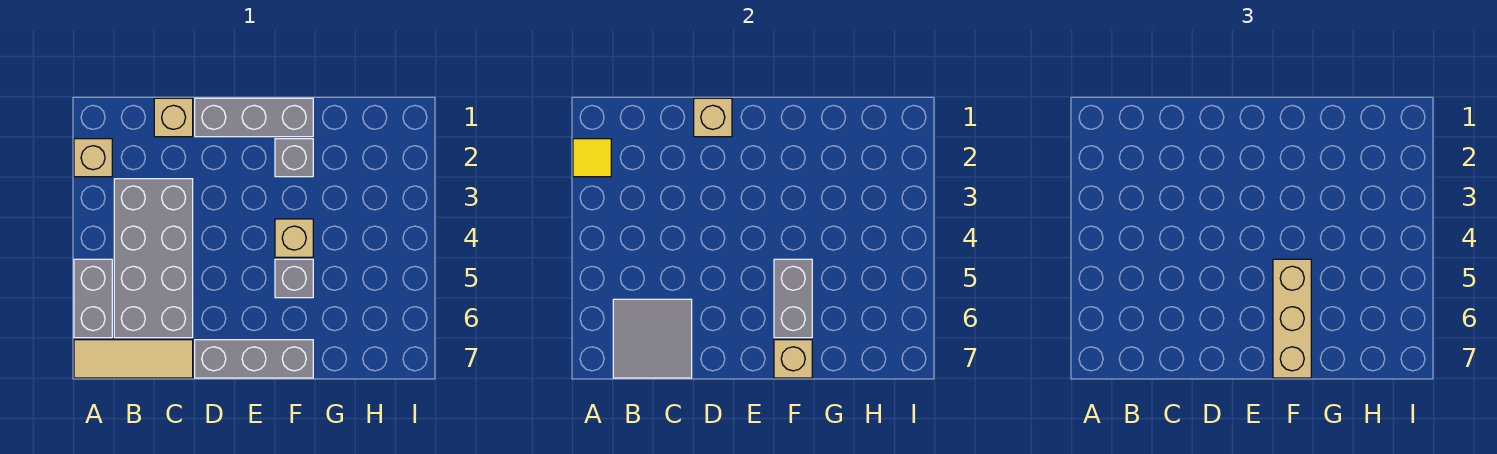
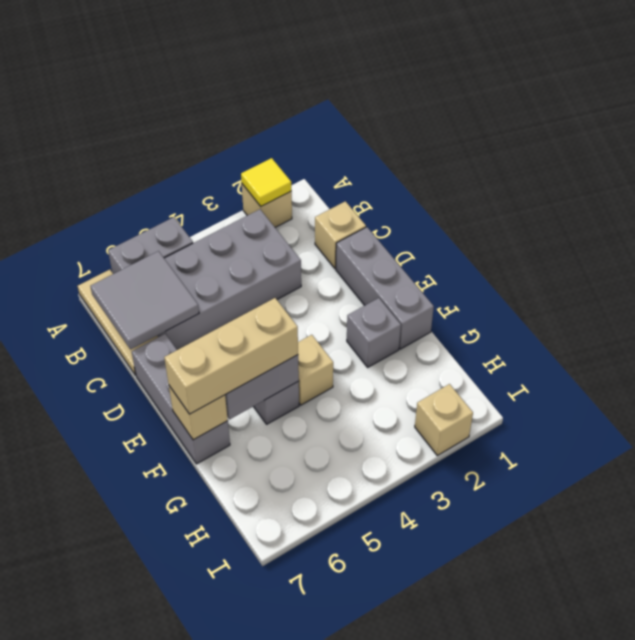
tan 1x1 brick [694,98,732,137] -> tan 1x1 brick moved to [415,384,473,456]

